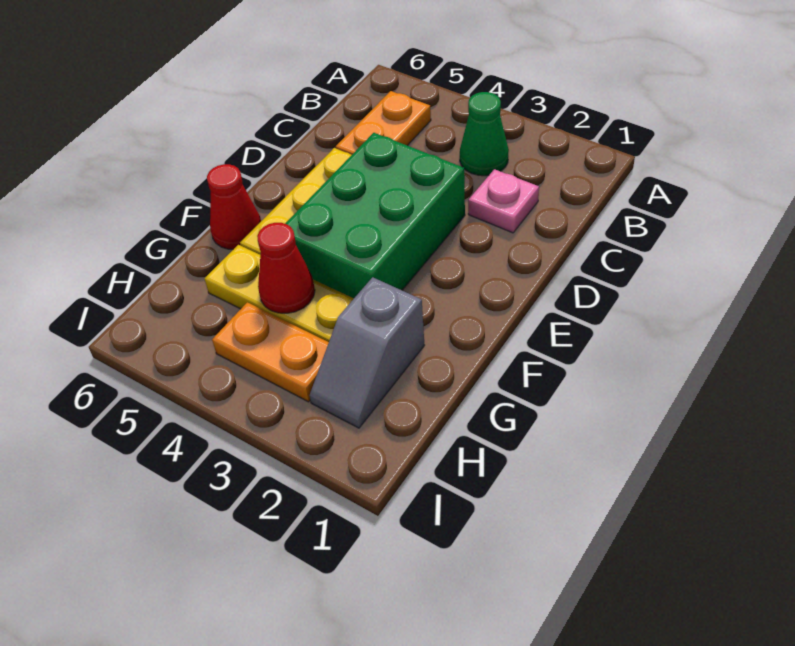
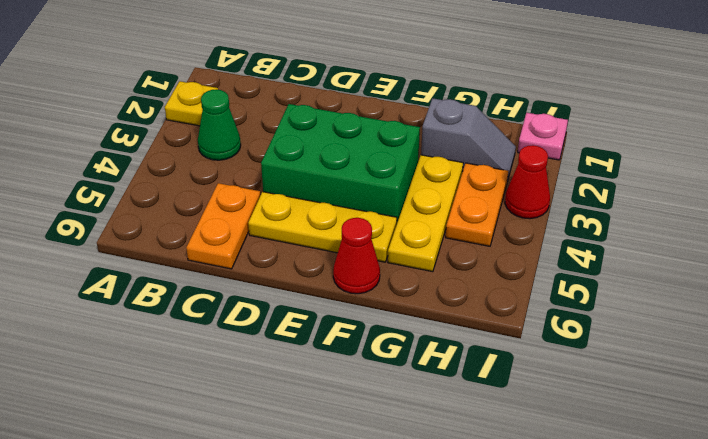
none -> yellow 1x1 plate [165,81,218,126]
orange 1x2 plate [336,91,431,155] -> orange 1x2 plate turned to [186,183,261,269]
pink 1x1 plate [468,169,539,233] -> pink 1x1 plate moved to [518,113,568,160]
red 1x1 cone [257,223,315,313] -> red 1x1 cone moved to [505,145,550,219]

